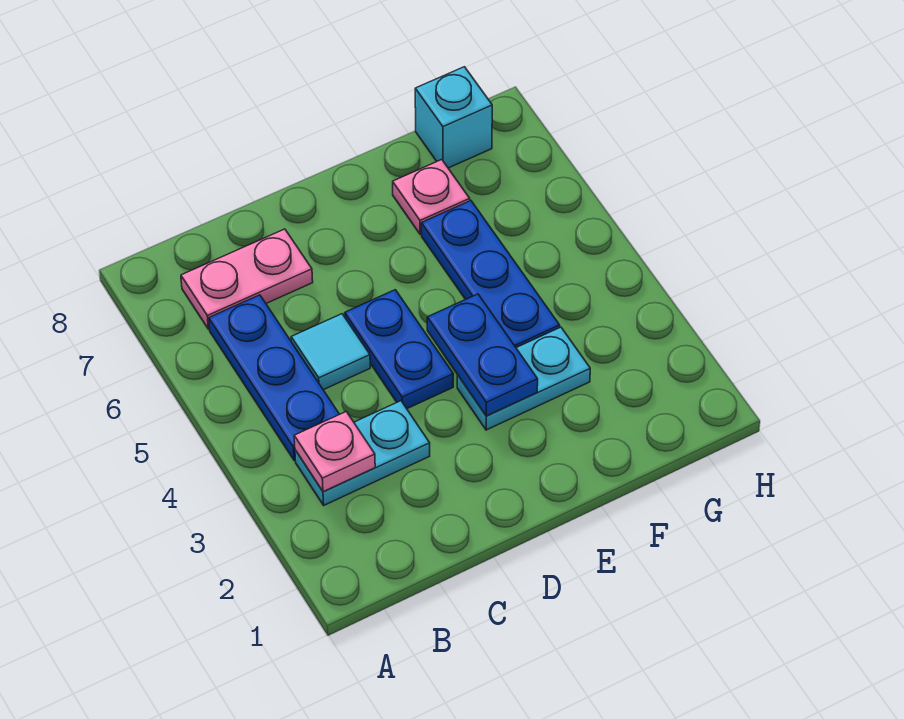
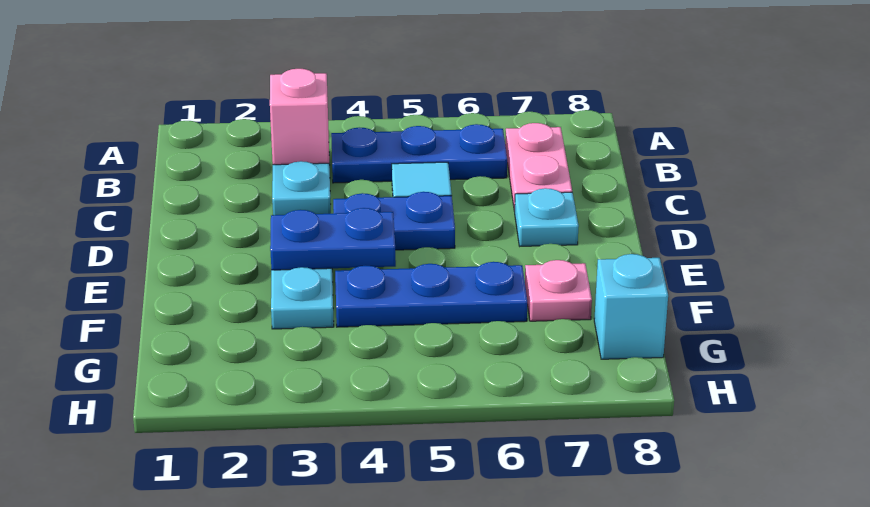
pink 1x1 plate [294,412,375,492] -> pink 1x1 brick [270,69,329,165]
none -> cyan 1x1 plate [515,188,579,246]

